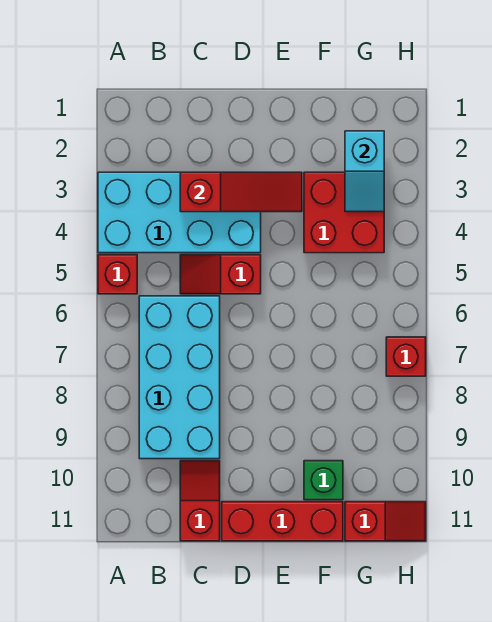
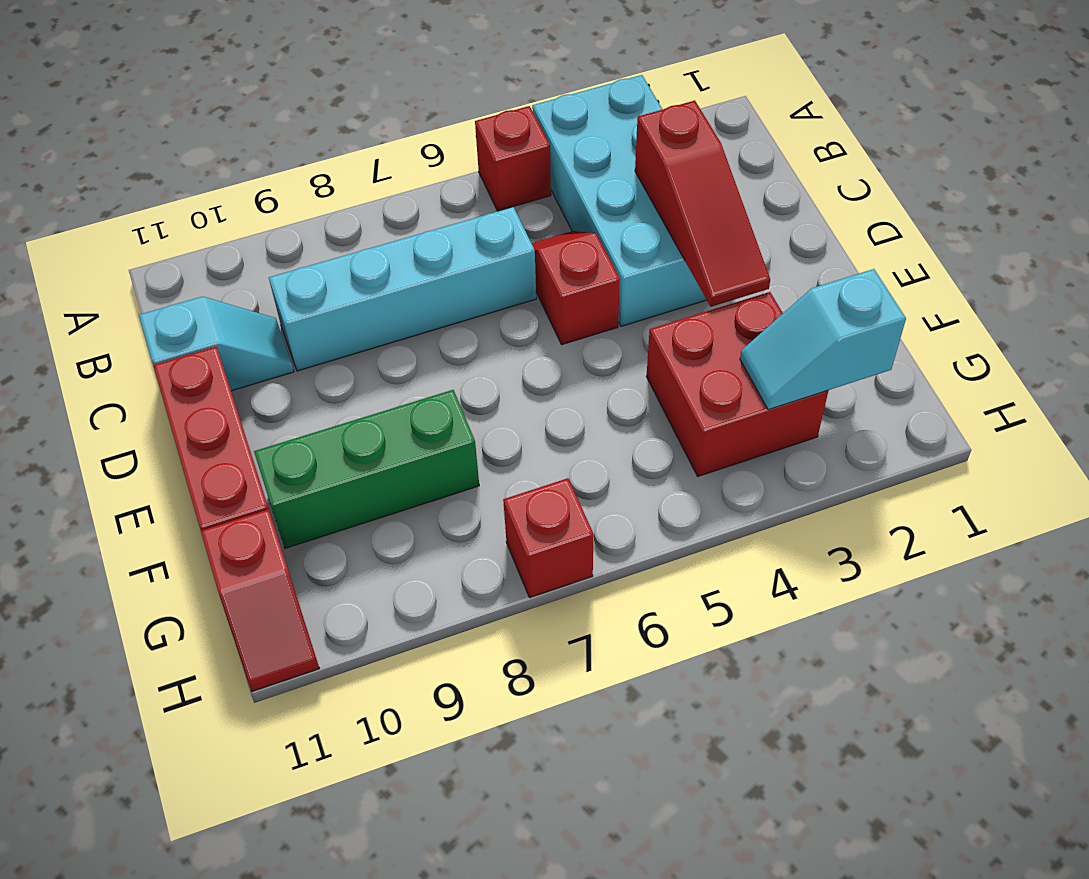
cyan 2x4 brick [139,296,220,459] -> cyan 1x4 brick [269,207,536,371]
red 1x2 slope [180,461,220,541] -> cyan 1x2 slope [139,297,294,391]
green 1x1 brick [304,461,343,500] -> green 1x3 brick [254,390,479,548]

